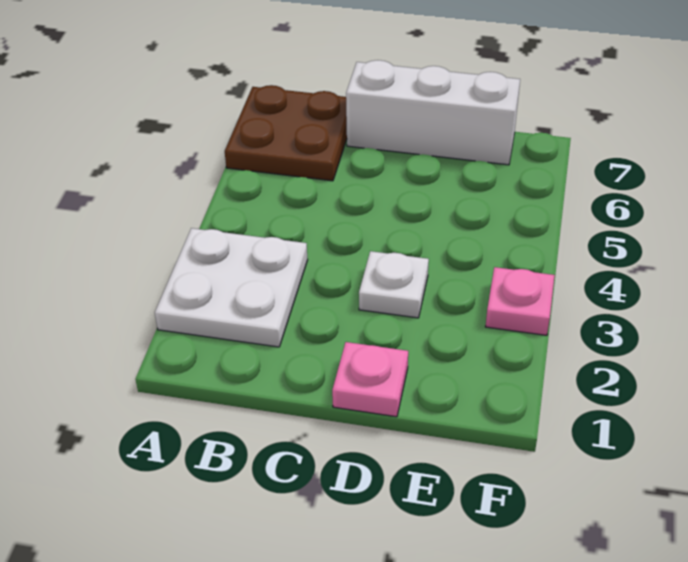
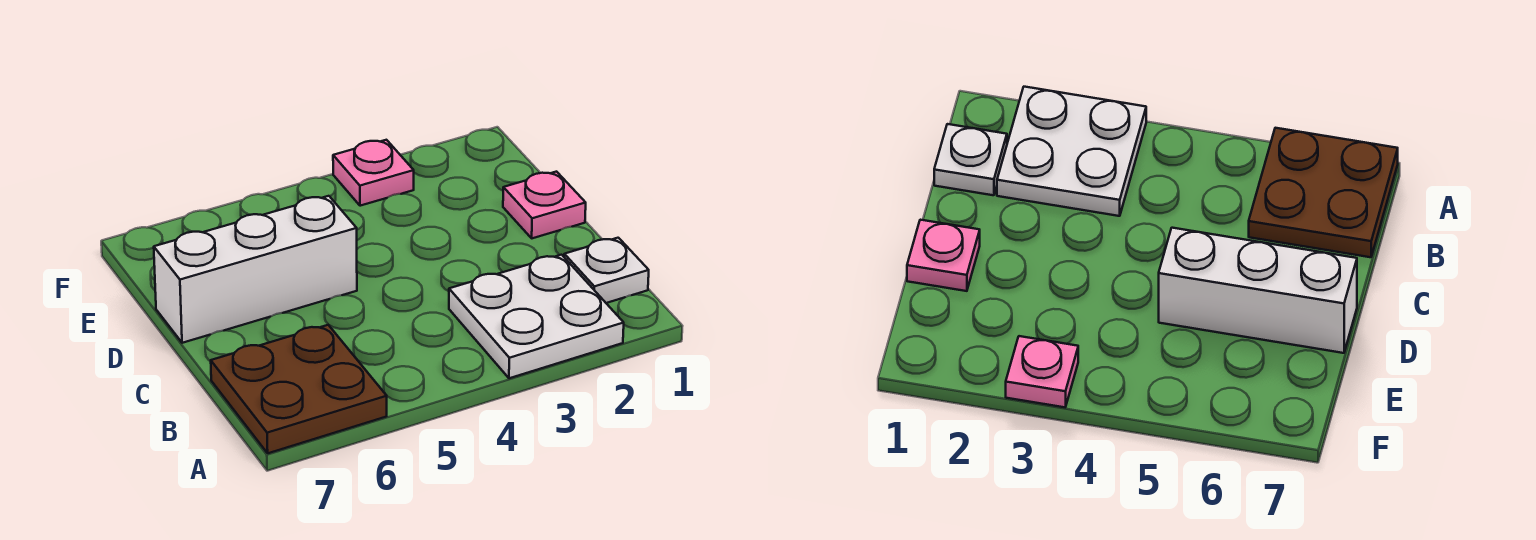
white 1x3 brick [346,60,520,165] -> white 1x3 brick turned to [154,196,357,343]
white 1x1 plate [359,251,429,318] -> white 1x1 plate moved to [564,238,649,303]

